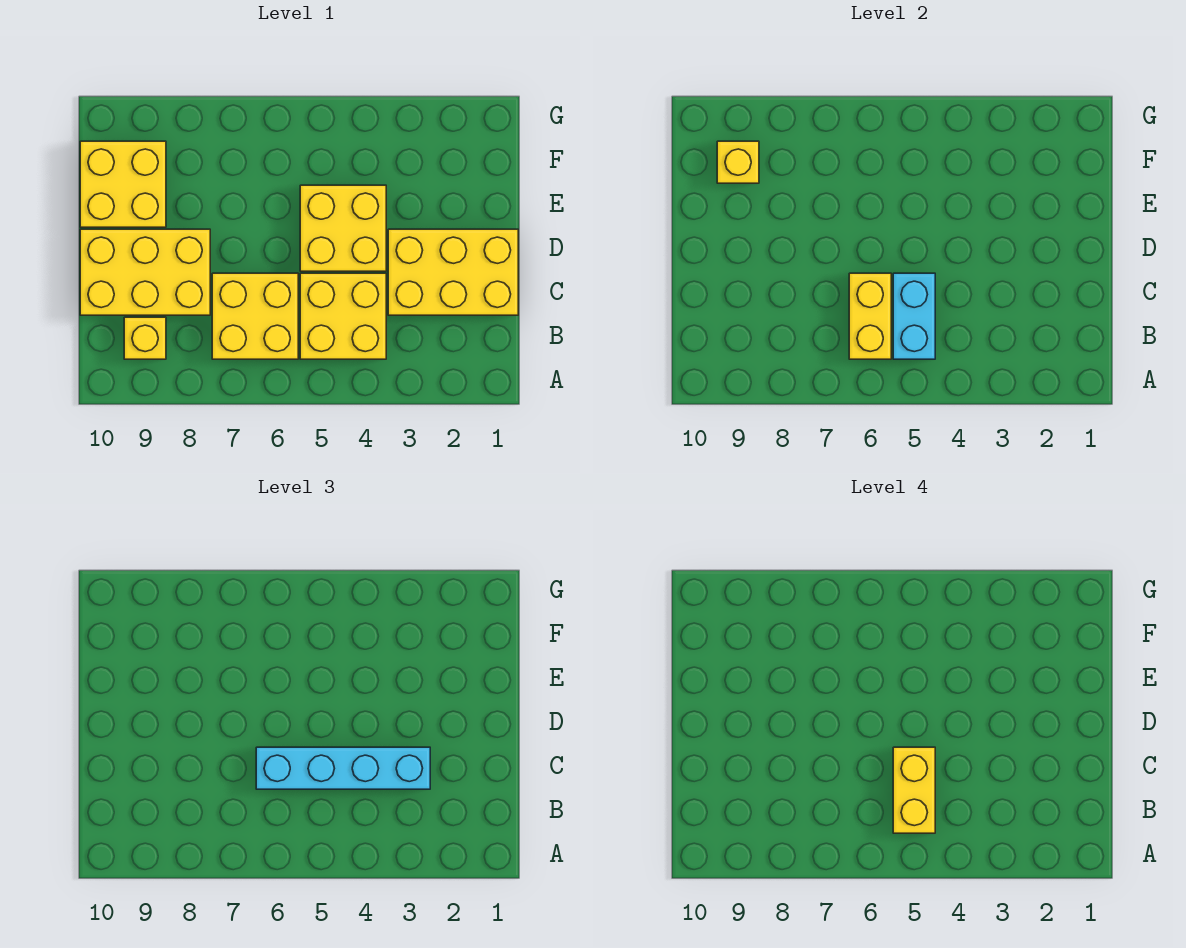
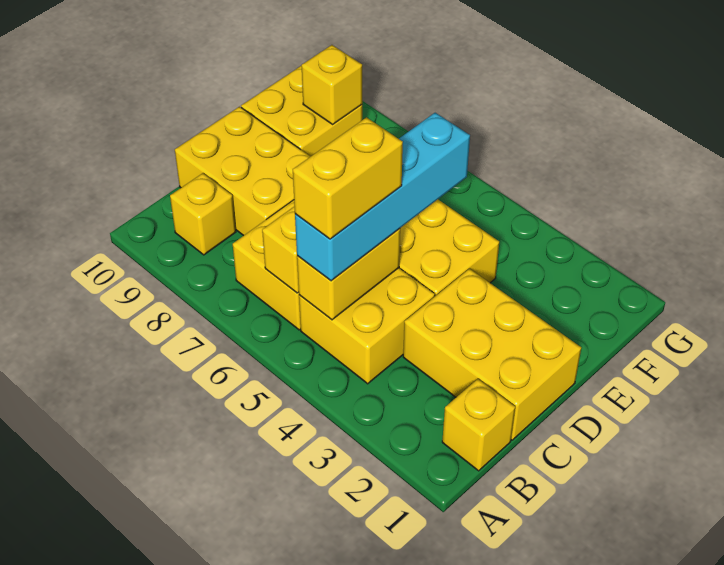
none -> yellow 1x1 brick [442,379,515,471]
cyan 1x2 brick [893,273,935,359] -> yellow 1x2 brick [297,229,400,320]
cyan 1x4 brick [256,747,430,789] -> cyan 1x4 brick turned to [295,113,470,281]

